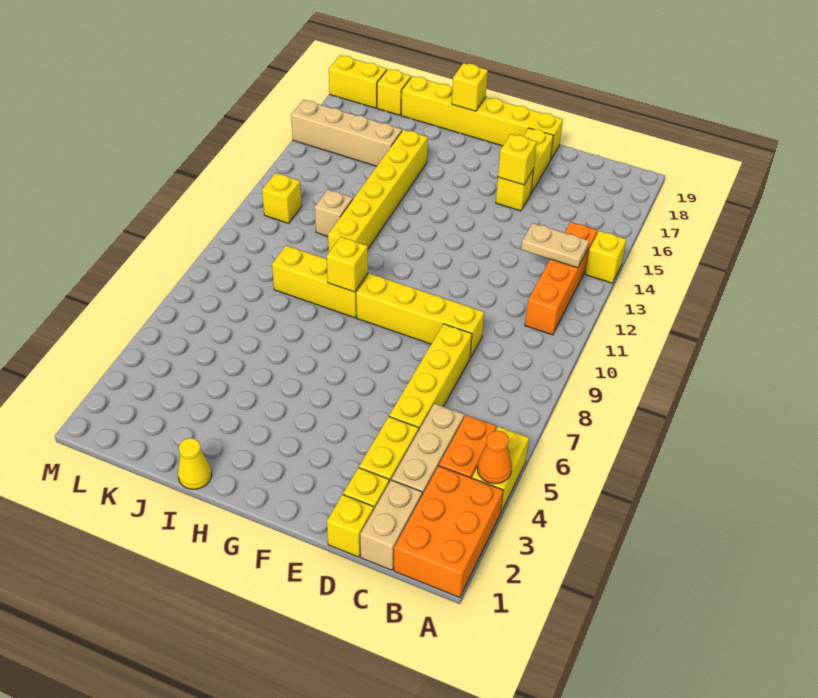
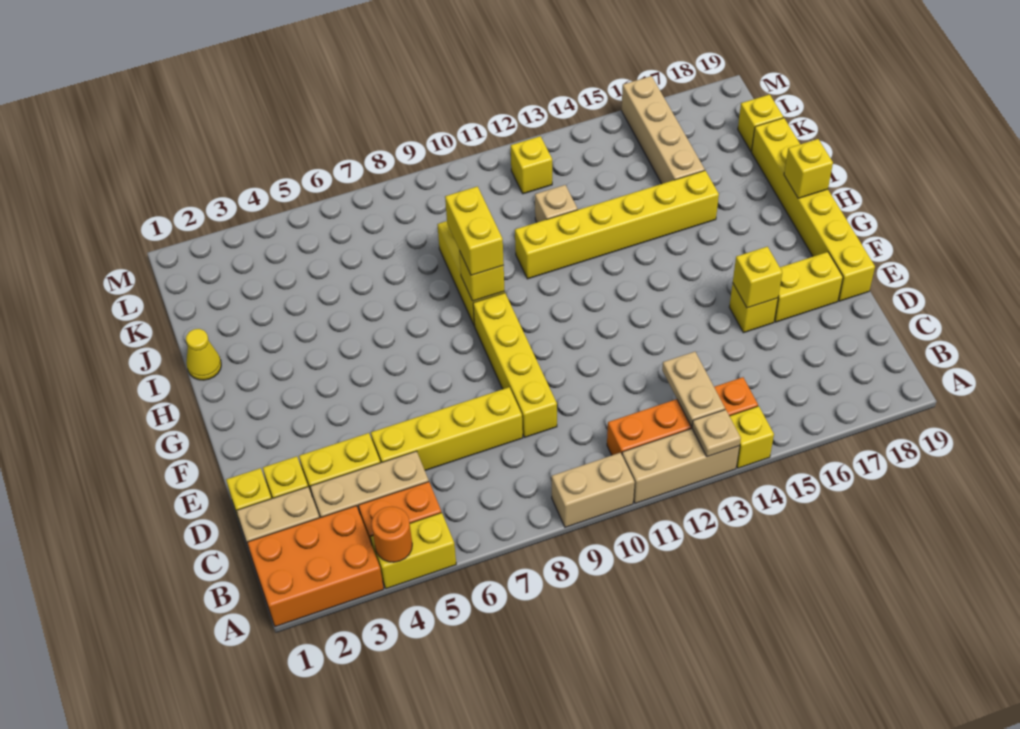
orange 1x1 cone [477,430,512,484] -> orange 1x1 round brick [372,507,412,562]
none -> tan 1x2 brick [552,453,635,527]
none -> tan 1x3 brick [622,429,740,503]
none -> tan 1x1 plate [692,410,741,457]
yellow 1x2 brick [329,55,387,108] -> yellow 1x2 brick moved to [445,186,504,275]

